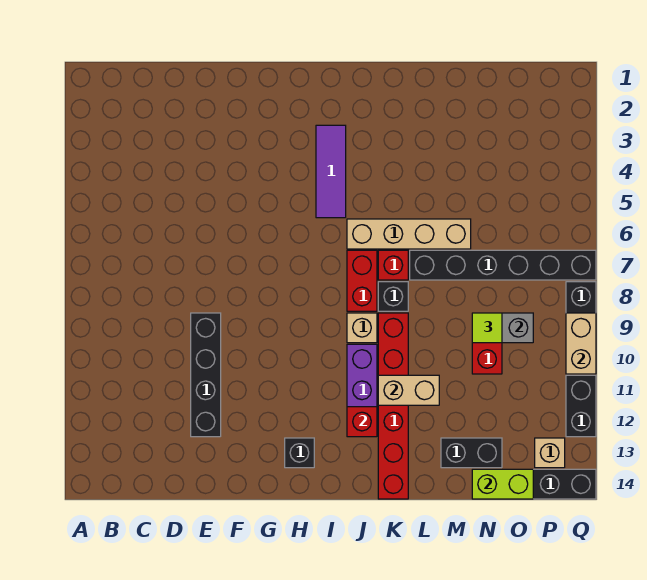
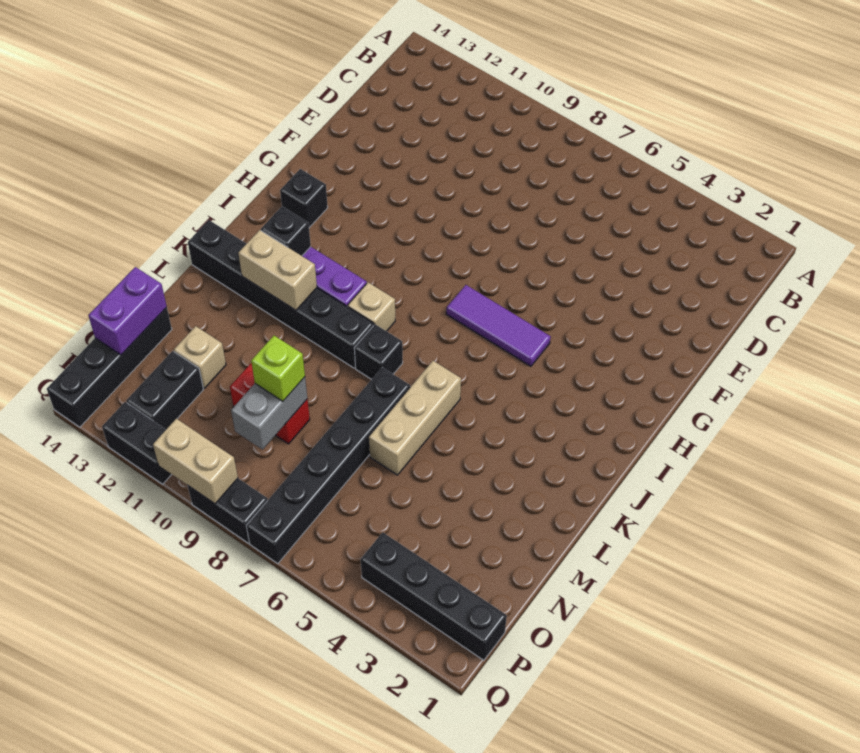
black 1x4 brick [191,313,221,437] -> black 1x4 brick moved to [361,532,507,660]
purple 1x3 tile [316,125,346,218] -> purple 1x3 tile moved to [446,285,551,366]
tan 1x4 brick [347,219,471,249] -> tan 1x3 brick [369,361,461,475]
red 1x2 brick [347,250,377,311] -> none
red 1x1 brick [347,407,377,437] -> black 1x1 brick [261,207,311,256]
red 1x1 brick [378,250,408,280] -> none
red 1x6 brick [378,313,408,499] -> black 1x6 brick [188,220,374,368]
tan 1x2 brick [378,375,439,405] -> tan 1x2 brick turned to [238,230,317,310]
black 1x2 brick [441,438,502,468] -> black 1x2 brick moved to [126,351,203,429]
lime 1x1 tile [472,313,502,343] -> lime 1x1 brick [251,336,305,401]
lime 1x2 brick [472,469,533,499] -> purple 1x2 brick [88,267,167,355]
tan 1x1 brick [535,438,565,468] -> tan 1x1 brick moved to [174,326,226,388]

